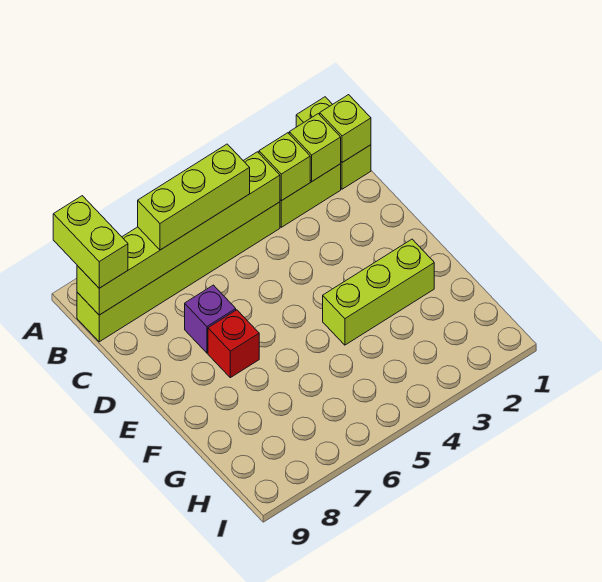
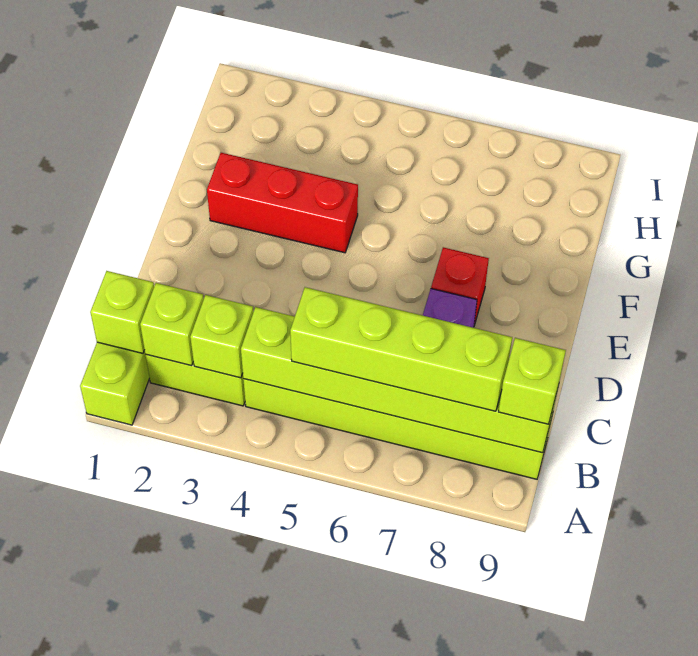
lime 1x2 brick [53,196,128,288] -> lime 1x1 brick [499,338,566,424]
lime 1x3 brick [138,144,250,250] -> lime 1x4 brick [290,287,512,411]
lime 1x3 brick [323,239,434,345] -> red 1x3 brick [207,152,358,253]

